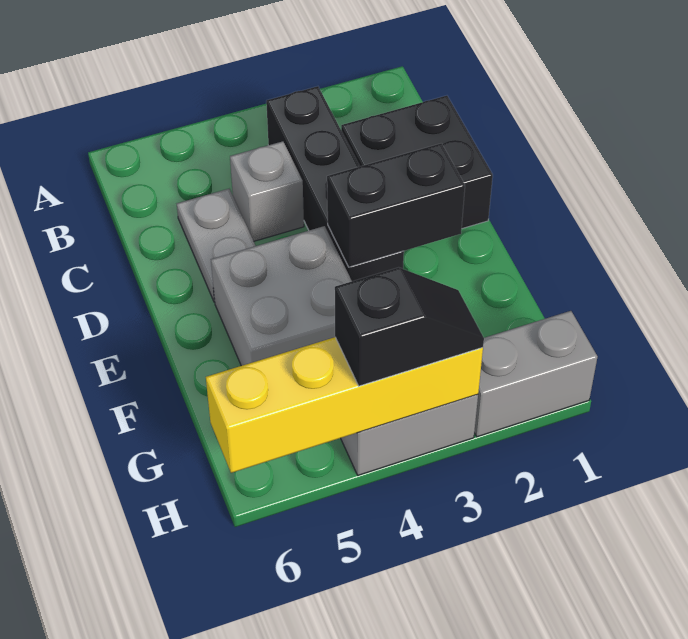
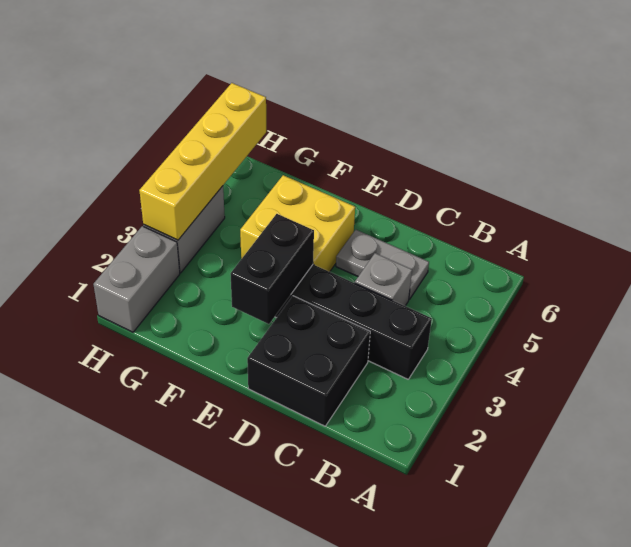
grey 2x2 brick [211,226,352,366] -> yellow 2x2 brick [240,175,355,272]
black 1x2 slope [335,267,484,386] -> none

